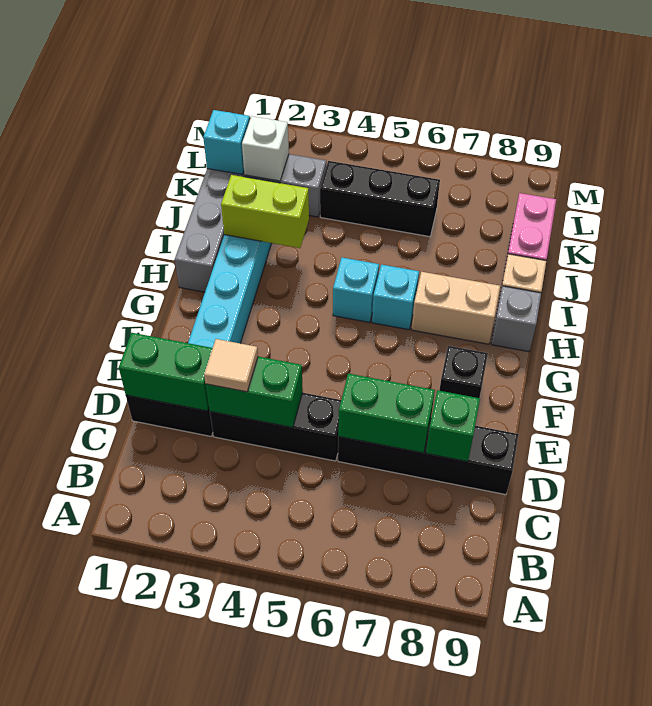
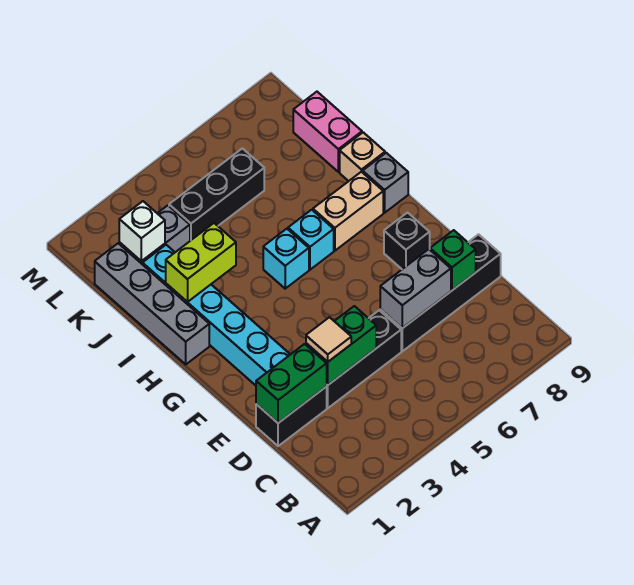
green 1x2 brick [338,374,435,453] -> grey 1x2 brick [380,249,451,328]
cyan 1x1 brick [203,110,250,175] -> none

